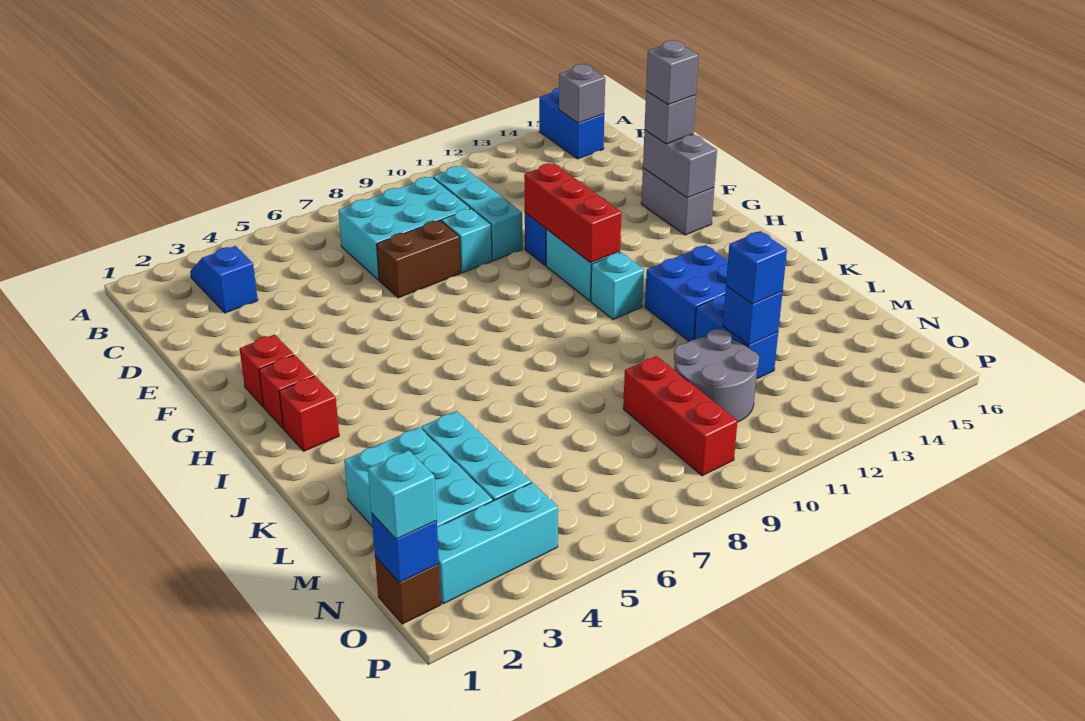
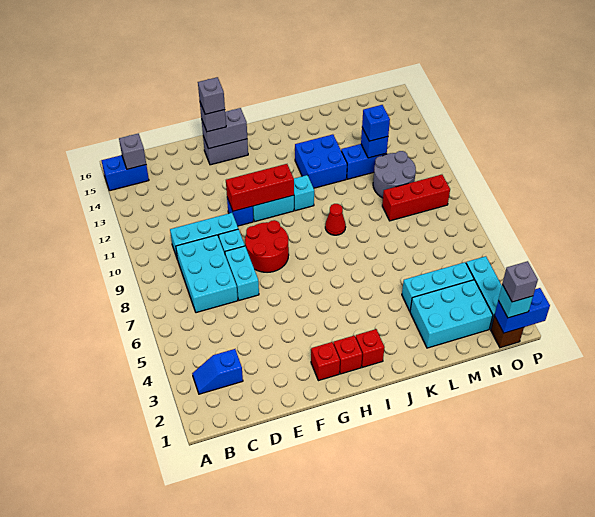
brown 1x2 brick [377,220,461,298] -> cyan 1x2 brick [225,246,259,300]
none -> red 2x2 round brick [245,220,289,272]
none -> red 1x1 cone [325,204,346,235]
blue 1x1 brick [371,513,439,583] -> blue 1x2 brick [494,288,550,333]
none -> grey 1x1 brick [502,261,538,302]

